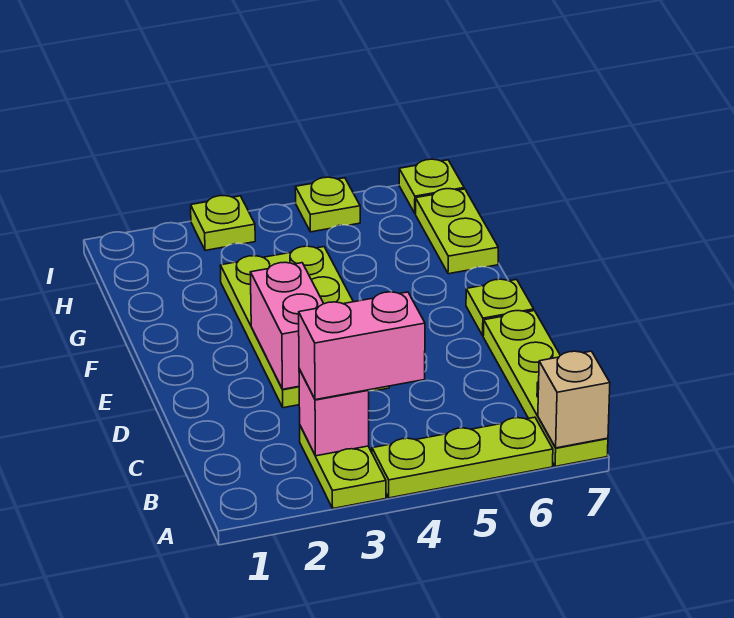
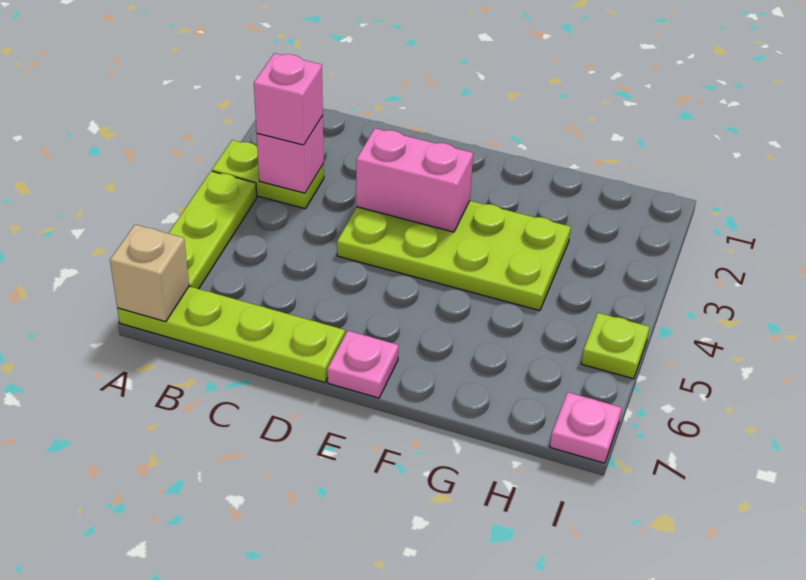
pink 1x2 brick [299,292,425,400] -> pink 1x1 brick [254,53,323,145]
lime 1x1 plate [466,279,534,336] -> pink 1x1 plate [327,331,399,398]
lime 1x2 plate [416,189,498,274] -> none
lime 1x1 plate [191,196,255,250] -> none
lime 1x1 plate [399,159,464,214] -> pink 1x1 plate [550,392,622,463]

